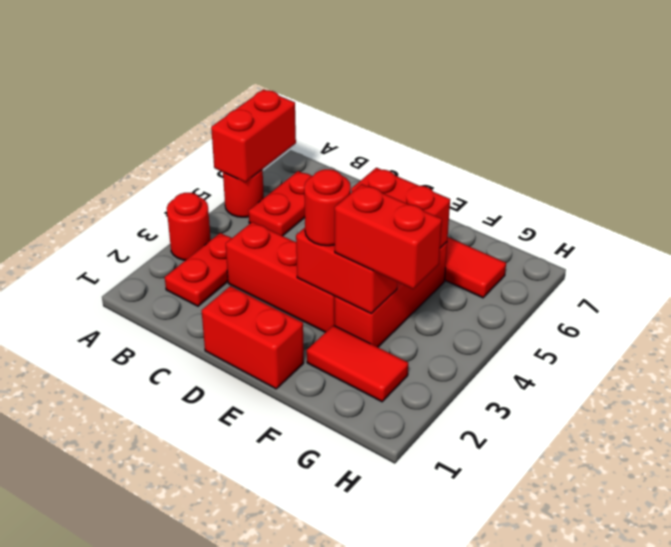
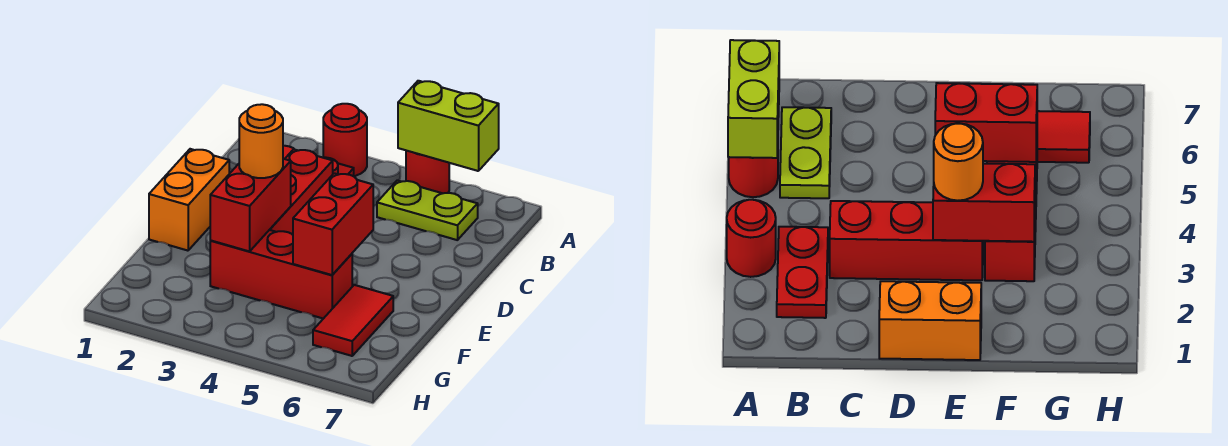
red 1x2 brick [211,89,296,182] -> lime 1x2 brick [398,81,499,171]
red 1x2 plate [248,171,312,236] -> lime 1x2 plate [377,180,478,240]
red 1x2 brick [202,286,304,389] -> orange 1x2 brick [149,149,229,251]
red 1x1 round brick [304,169,351,246] -> orange 1x1 round brick [239,104,283,178]
red 1x2 tile [307,325,408,402] -> none
red 1x2 brick [334,184,442,289] -> none

